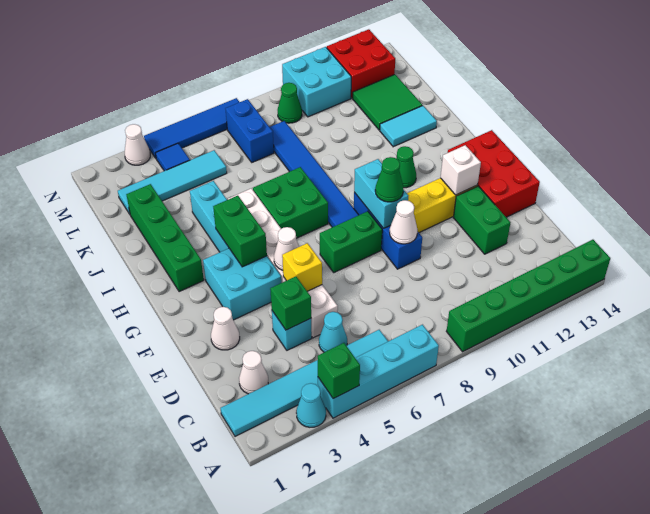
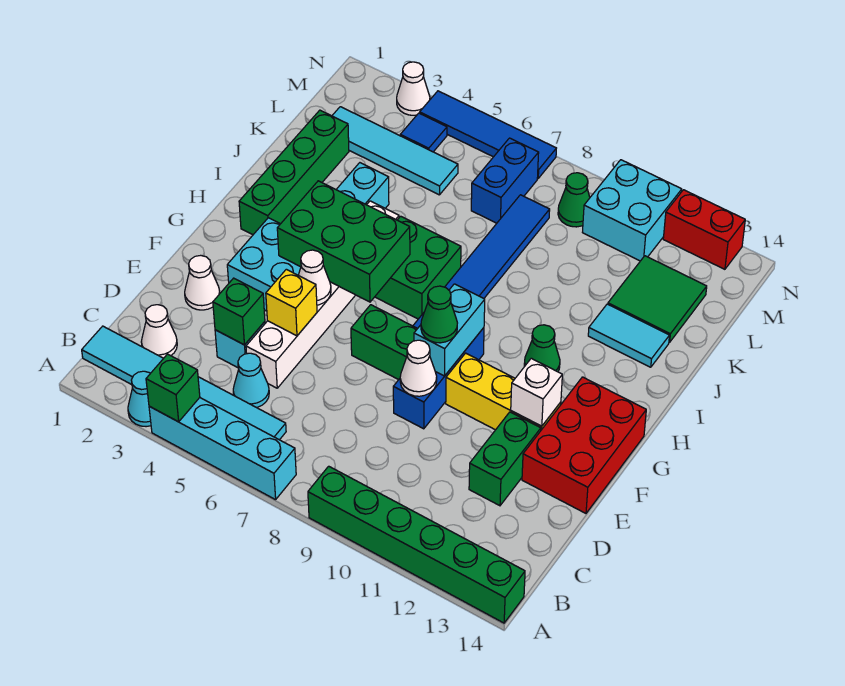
green 1x2 brick [213,196,267,267] -> green 2x3 brick [277,181,410,302]
red 2x2 brick [327,29,395,98] -> red 1x2 brick [663,190,745,269]

